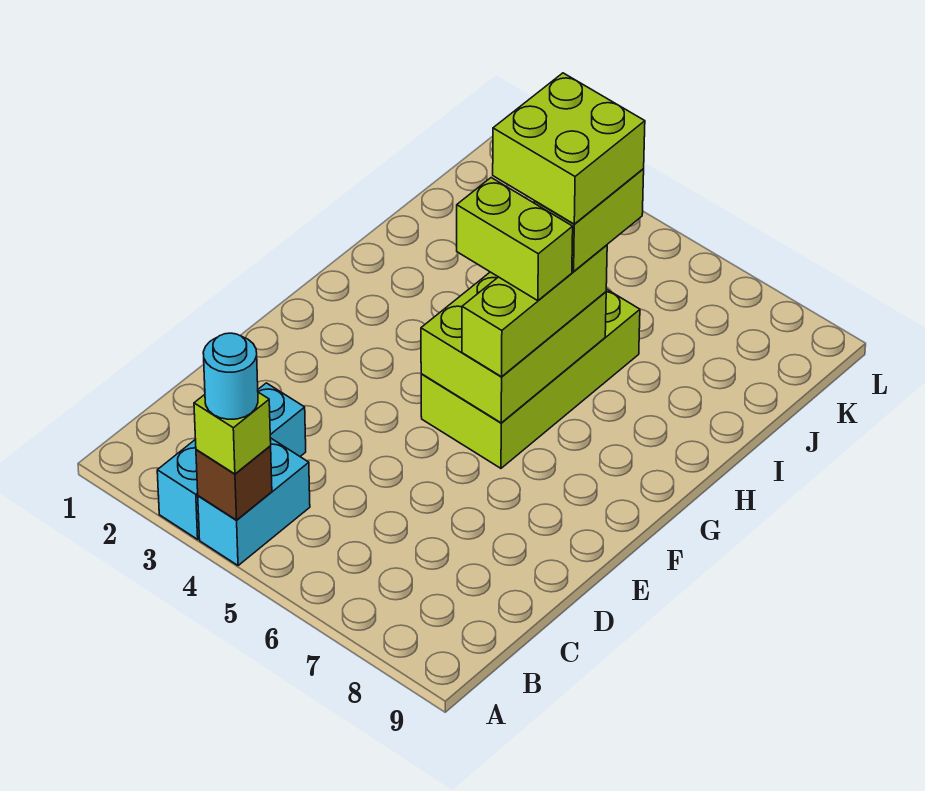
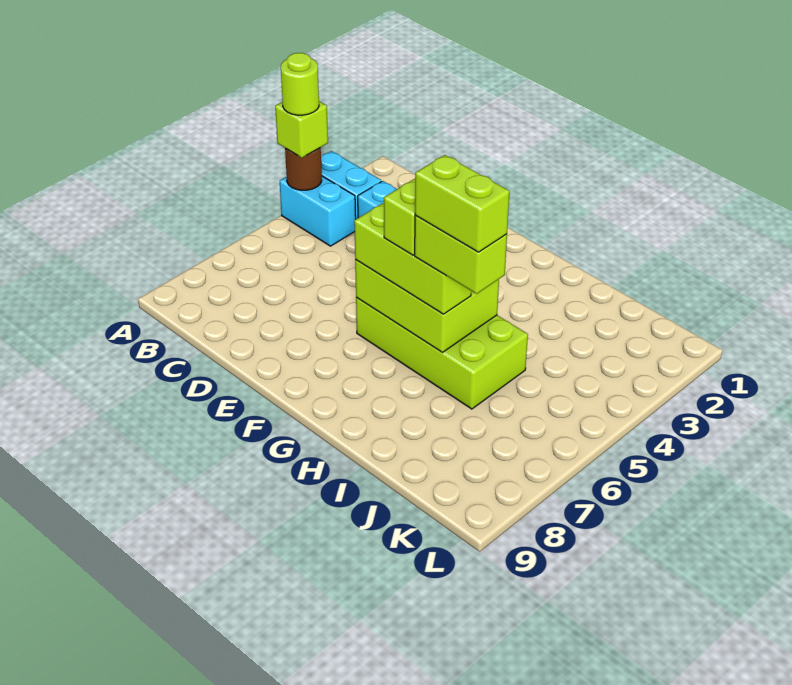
brown 1x1 brick [196,446,272,520] -> brown 1x1 round brick [285,148,322,190]
cyan 1x1 round brick [203,333,258,419] -> lime 1x1 round brick [281,53,319,115]
lime 2x2 brick [493,73,645,224] -> lime 1x2 brick [415,155,510,252]

